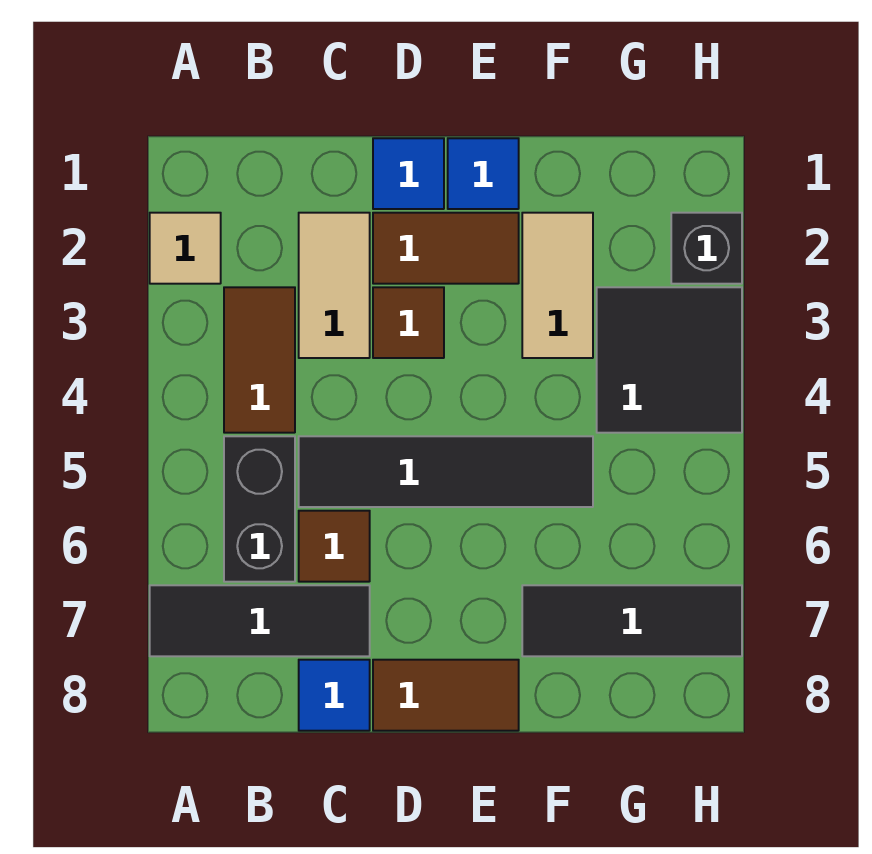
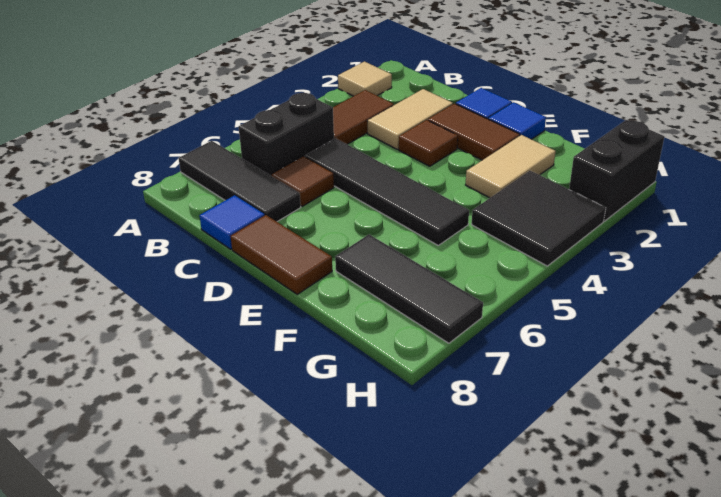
black 1x1 brick [671,213,742,284] -> black 1x2 brick [569,120,664,221]

